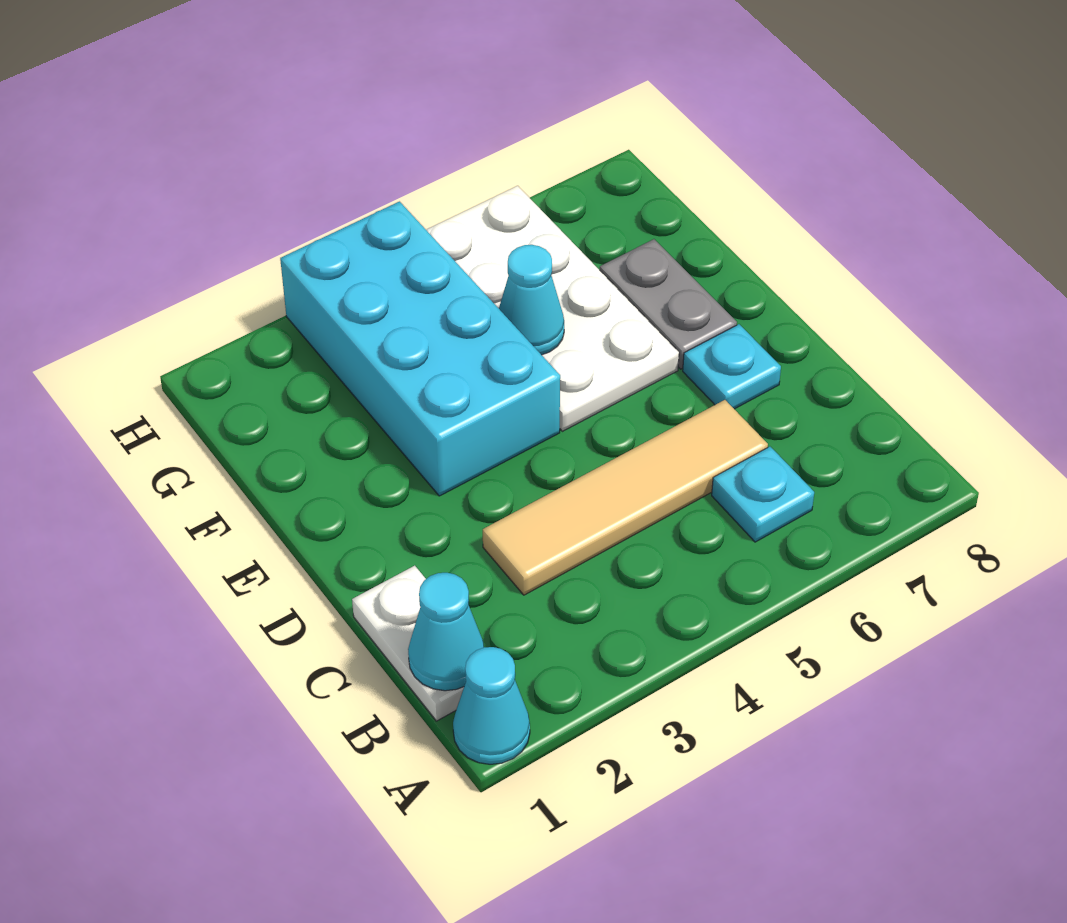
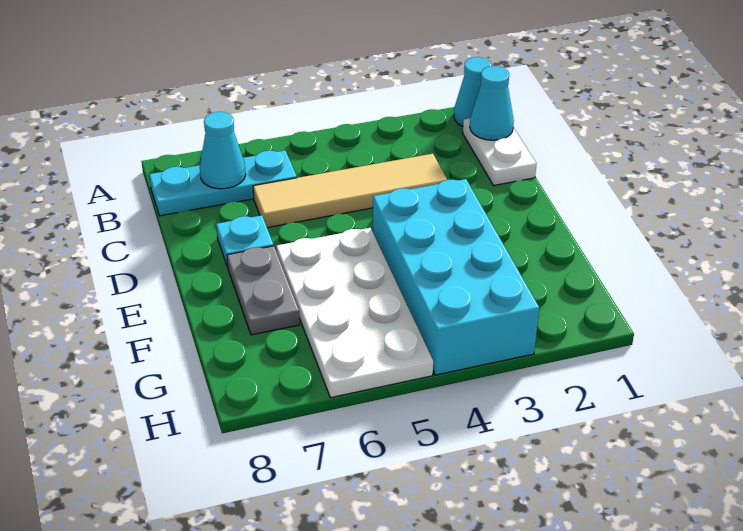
cyan 1x1 plate [712,447,814,542] -> cyan 1x3 plate [149,151,297,216]
cyan 1x1 cone [499,245,564,355] -> cyan 1x1 cone moved to [200,112,246,189]

